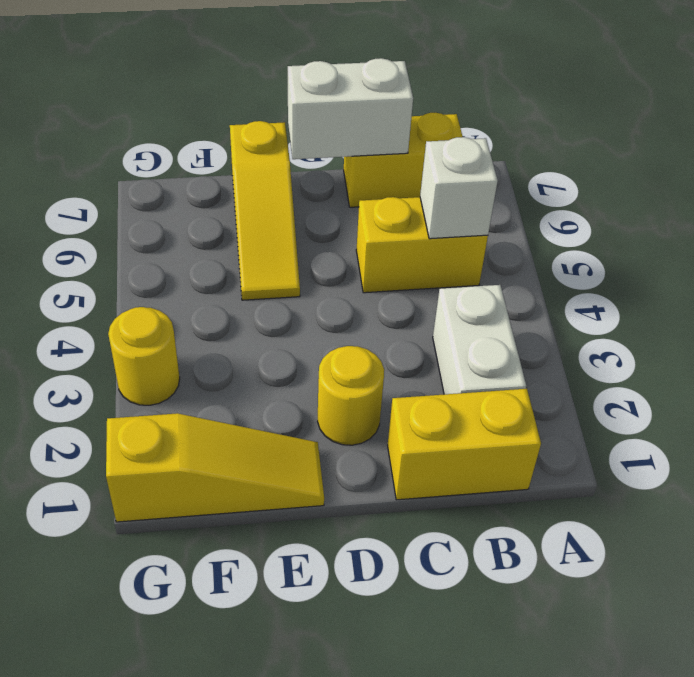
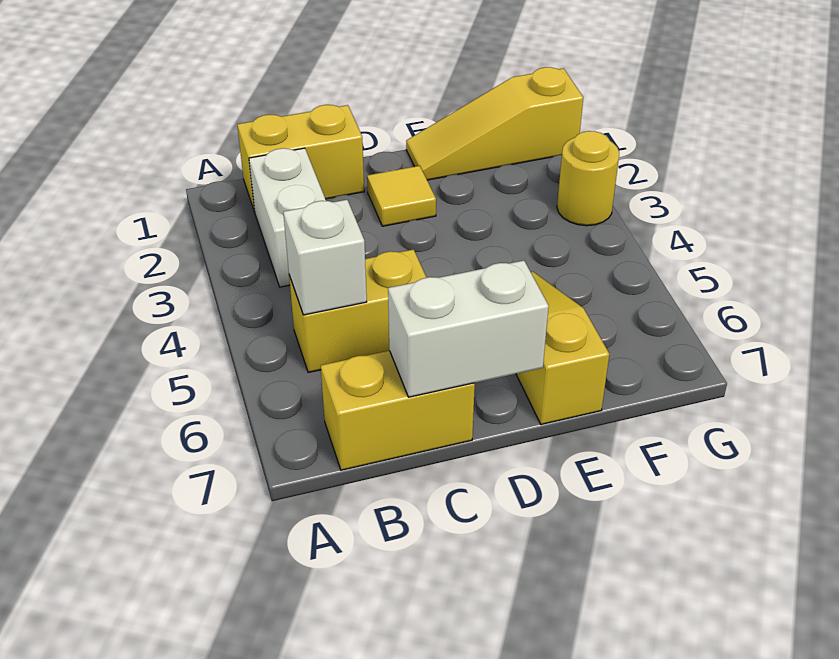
yellow 1x1 round brick [318,346,384,445] -> yellow 1x1 tile [367,166,436,226]

